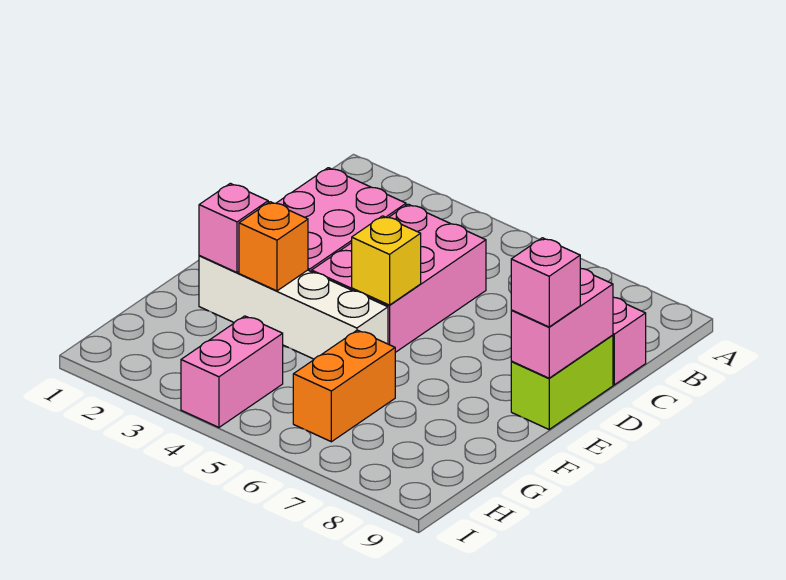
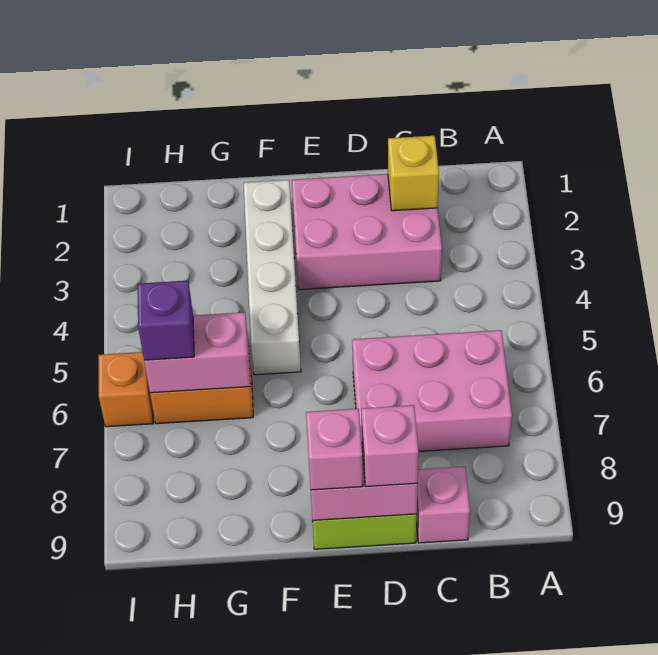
pink 2x3 brick [312,204,486,352] -> pink 2x3 brick moved to [352,330,512,451]
yellow 1x1 brick [352,216,421,305] -> yellow 1x1 brick moved to [388,136,439,211]
pink 1x1 brick [199,183,268,273] -> pink 1x1 brick moved to [361,405,419,487]
orange 1x1 brick [239,202,308,291] -> orange 1x1 brick moved to [99,352,153,427]
pink 1x2 brick [181,316,283,427] -> pink 1x2 brick moved to [144,312,250,393]
none -> purple 1x1 brick [137,281,194,360]

